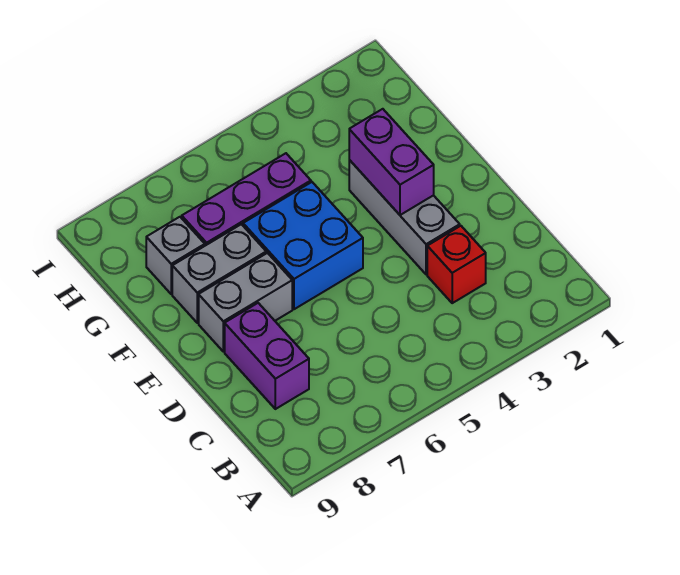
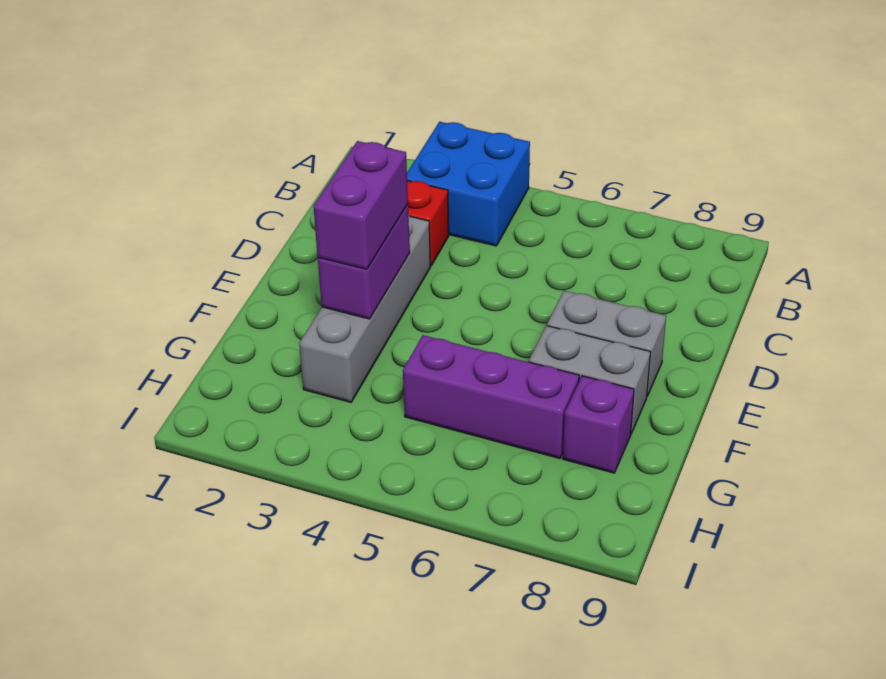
purple 1x2 brick [225,303,309,409] -> purple 1x2 brick moved to [313,141,408,269]
grey 1x3 brick [349,160,460,275] -> grey 1x4 brick [299,215,430,402]
blue 2x2 brick [243,182,363,309] -> blue 2x2 brick moved to [407,122,530,246]
grey 1x1 brick [146,217,205,294] -> purple 1x1 brick [563,376,634,473]

